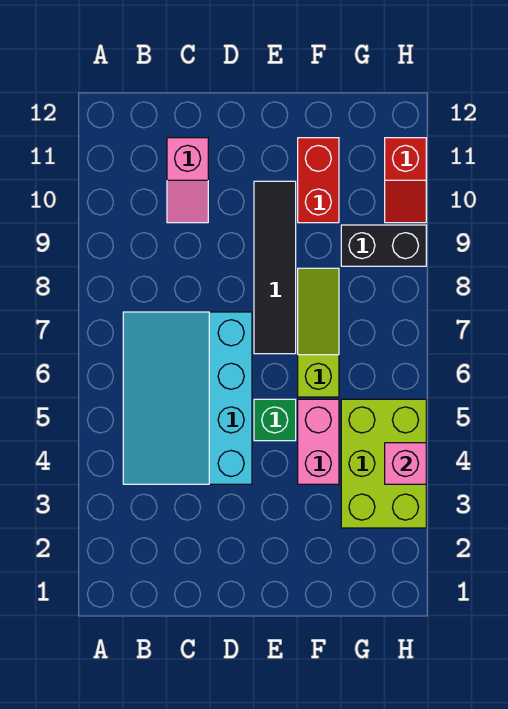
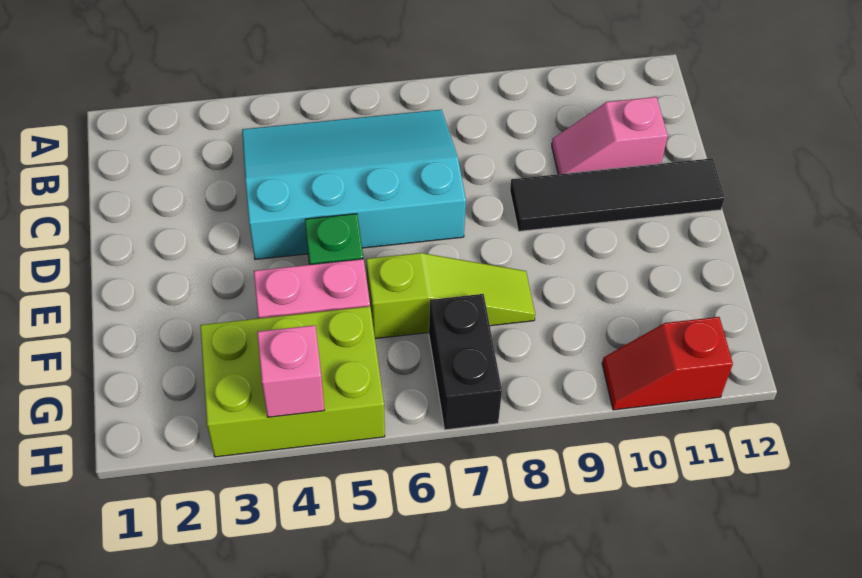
black 1x4 tile [254,181,296,354] -> black 1x4 tile moved to [510,158,725,231]
red 1x2 brick [298,138,339,223] -> none
black 1x2 brick [341,225,426,266] -> black 1x2 brick moved to [429,294,502,430]

